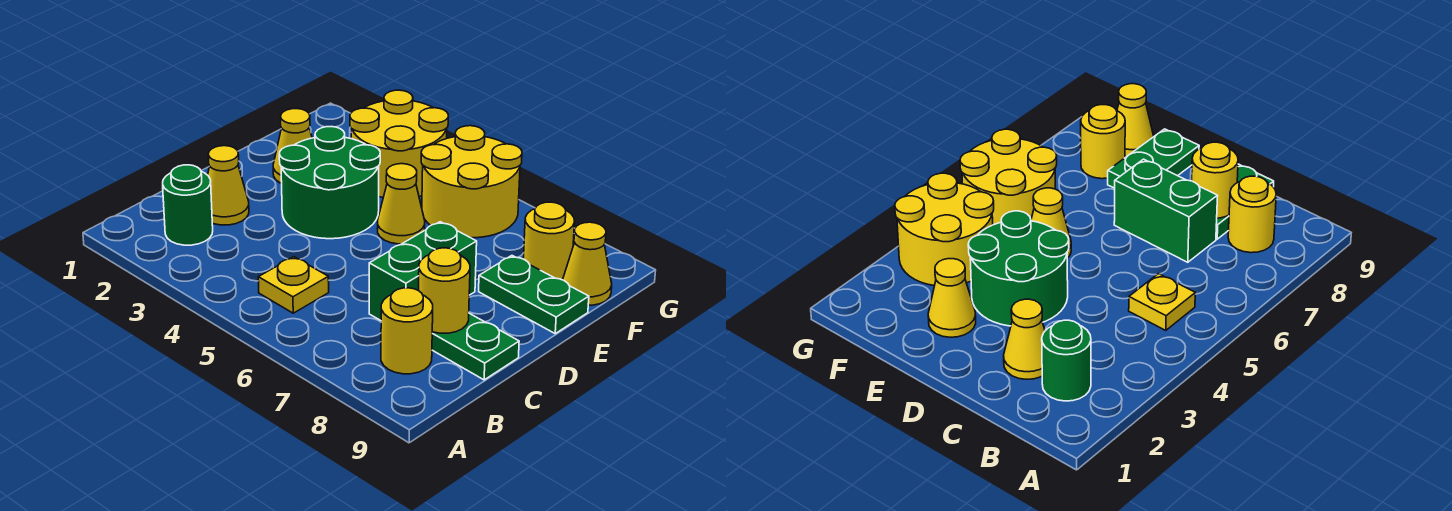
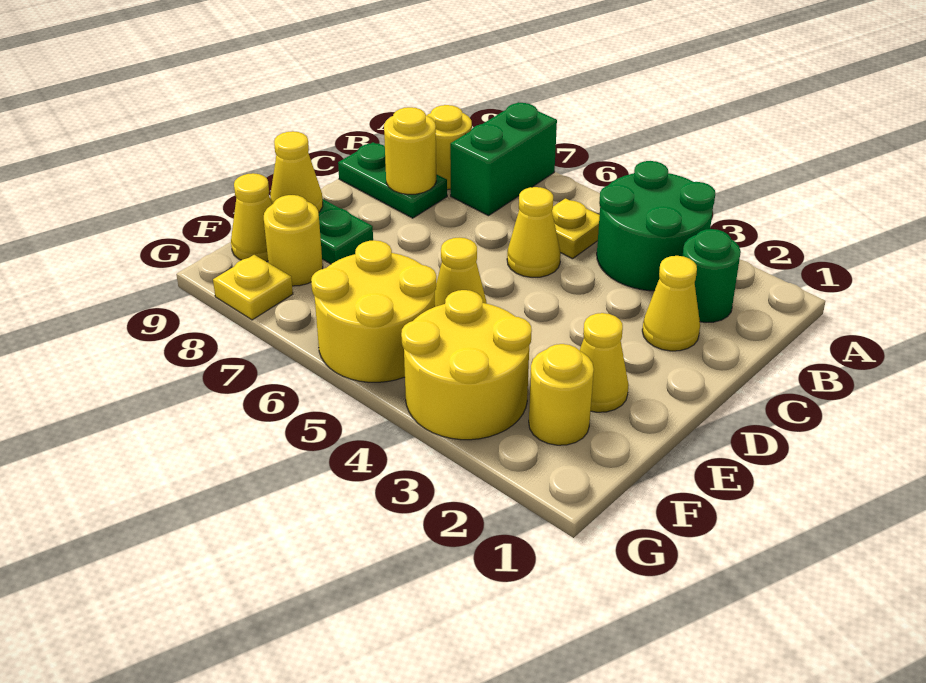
none -> yellow 1x1 cone [507,187,561,277]
green 1x2 brick [369,222,477,321] -> green 1x2 brick moved to [450,102,557,216]
green 2x2 round brick [279,127,380,239] -> green 2x2 round brick moved to [597,161,715,291]
none -> yellow 1x1 cone [270,131,323,212]
none -> yellow 1x1 round brick [529,344,594,445]
none -> yellow 1x1 plate [213,255,293,320]

